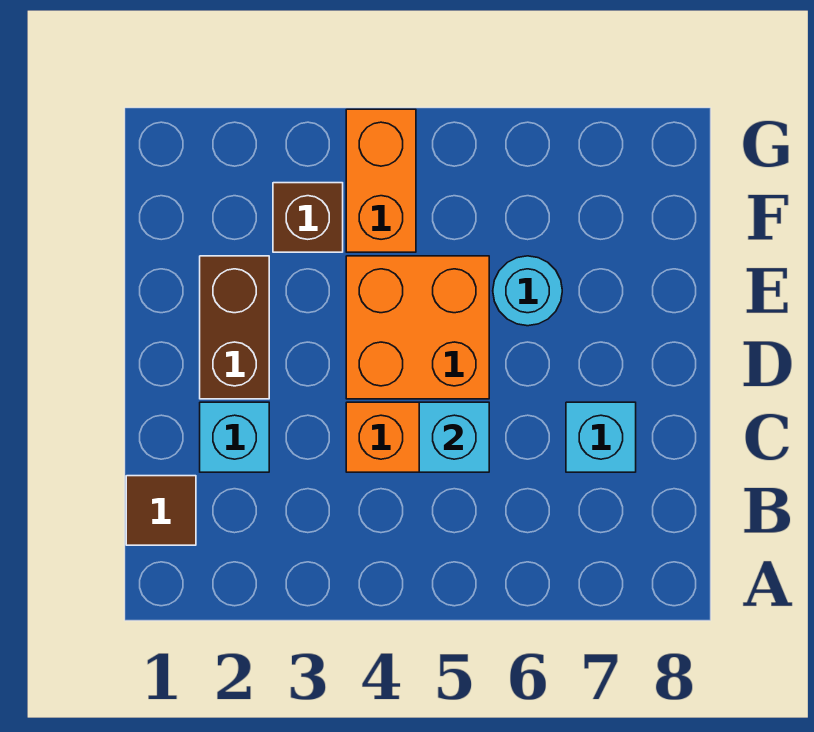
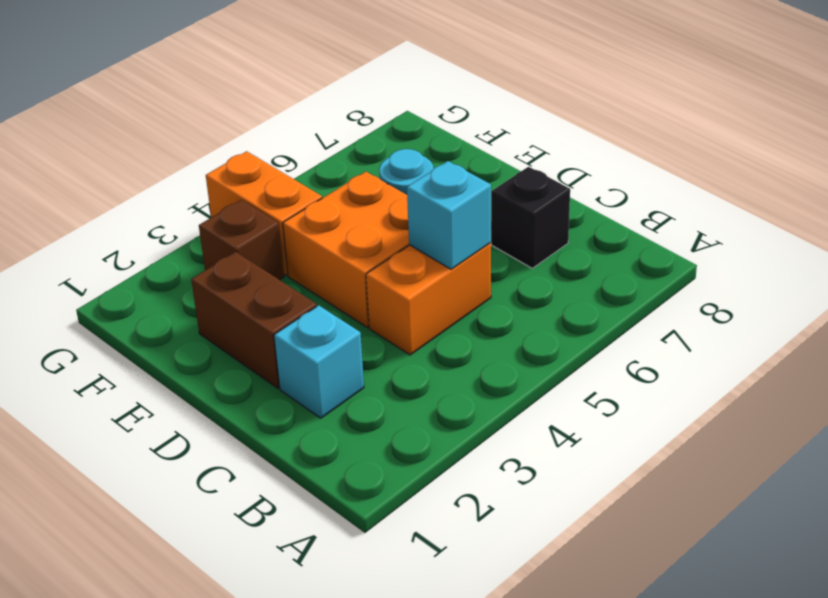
brown 1x1 tile [126,476,196,545] -> none
cyan 1x1 brick [566,402,636,472] -> black 1x1 brick [491,167,570,268]

